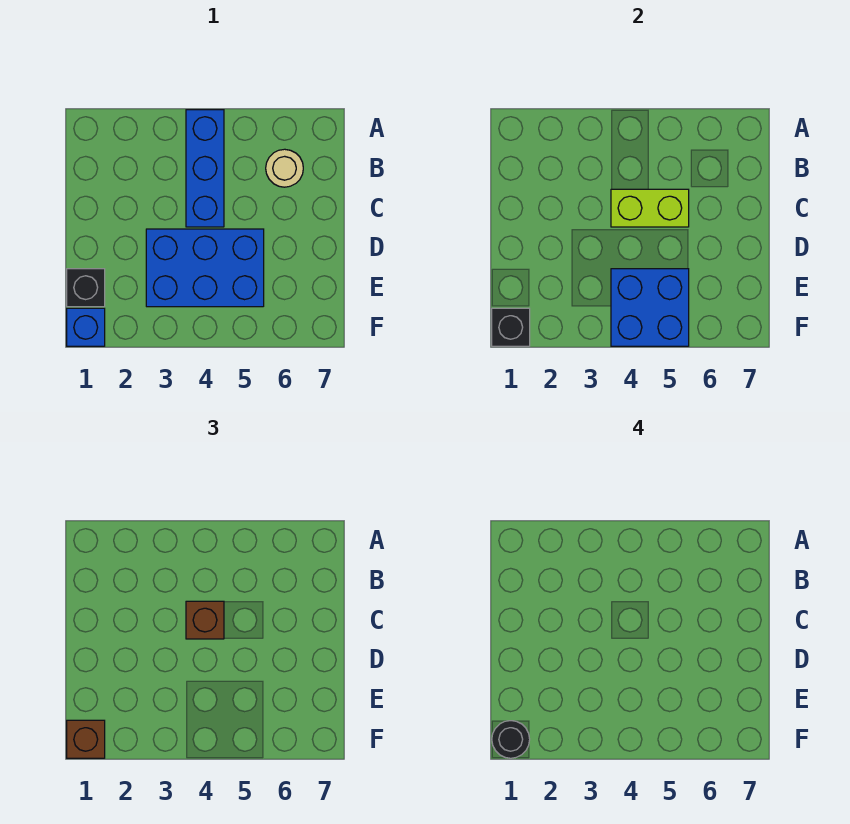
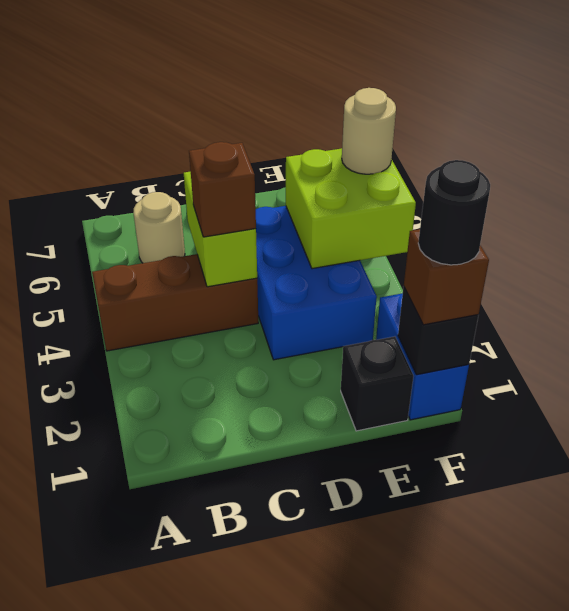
blue 1x3 brick [186,110,224,227] -> brown 1x3 brick [92,254,258,351]
blue 2x2 brick [611,269,689,346] -> lime 2x2 brick [286,148,416,269]
blue 1x1 brick [67,308,105,346] -> blue 1x2 brick [376,294,469,420]
none -> tan 1x1 round brick [342,88,396,174]

